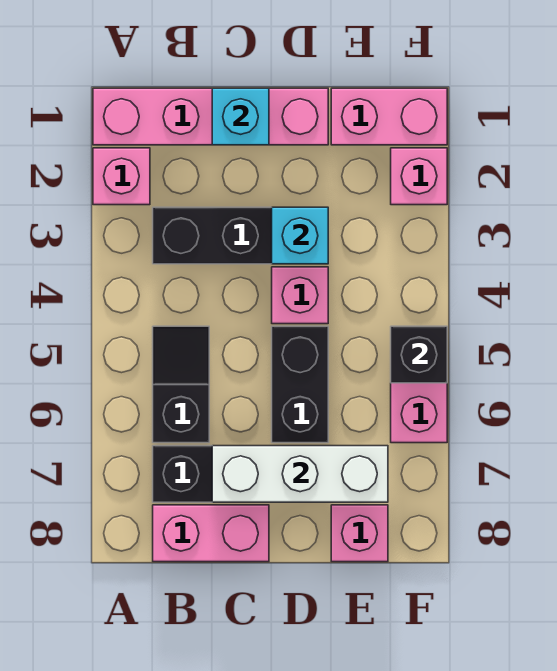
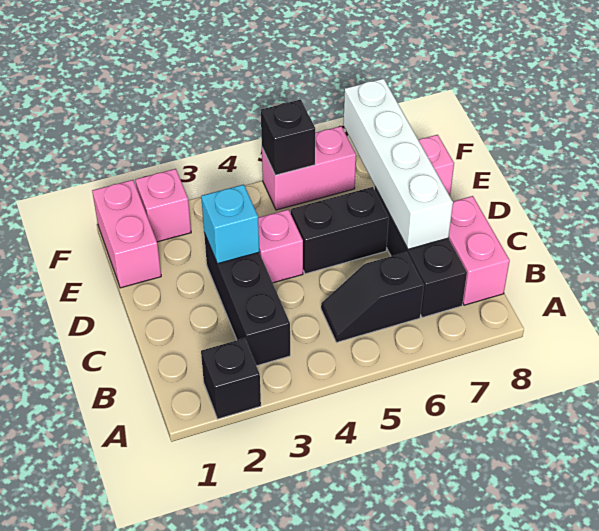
pink 1x4 brick [93,88,328,145] -> none
pink 1x1 brick [93,148,150,205] -> black 1x1 brick [201,338,261,419]
cyan 1x1 brick [212,88,269,145] -> none
white 1x3 brick [212,446,388,502] -> white 1x4 brick [343,79,453,249]

